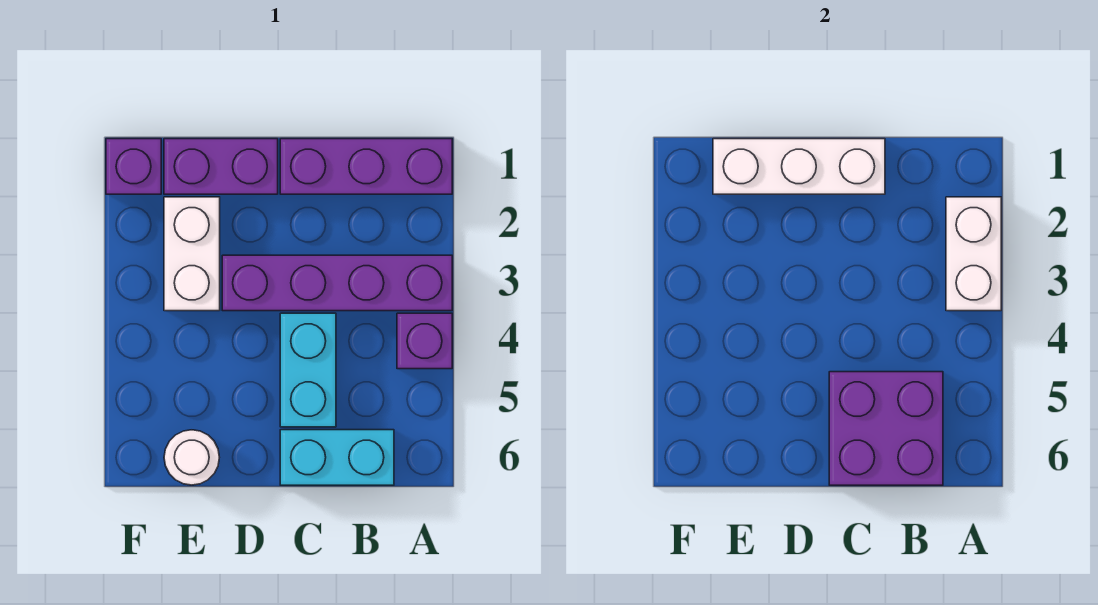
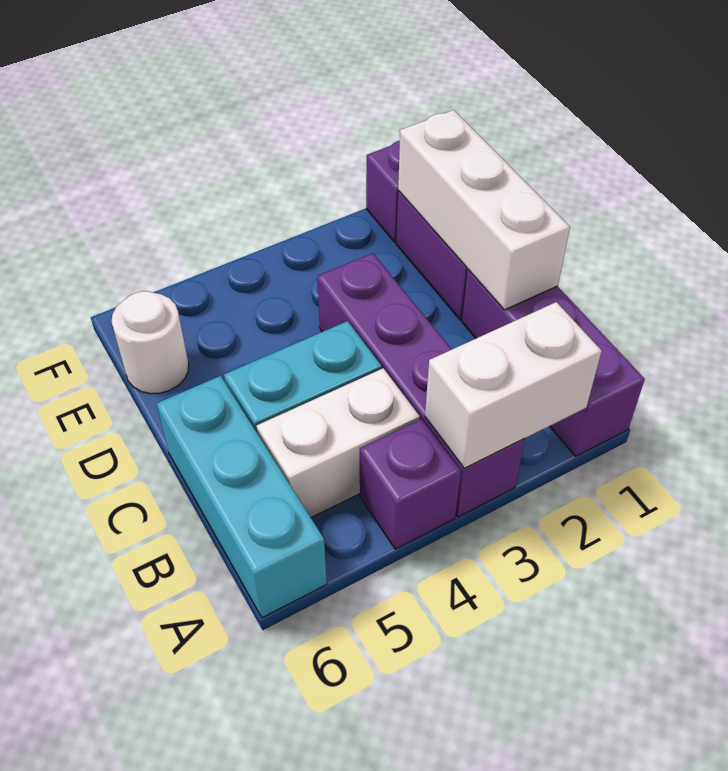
purple 2x2 brick [829,372,943,485] -> none
cyan 1x2 brick [280,430,394,485] -> cyan 1x3 brick [157,376,327,618]
white 1x2 brick [164,197,220,311] -> white 1x2 brick moved to [257,368,420,517]

